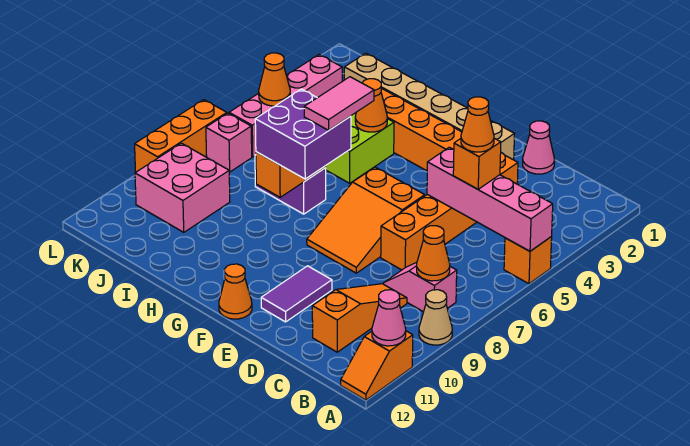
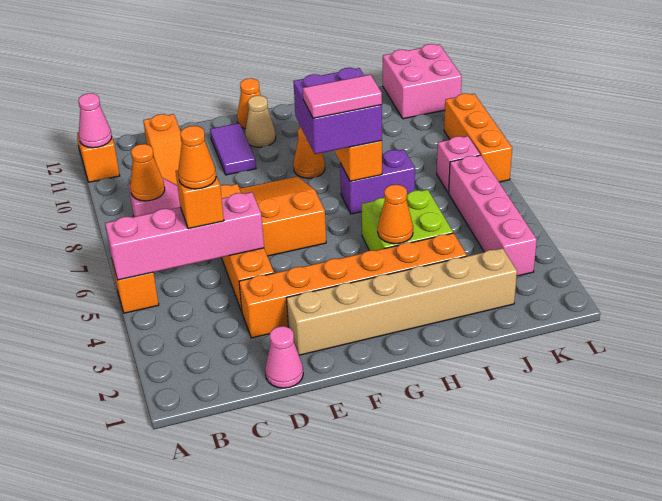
tan 1x1 cone [419,290,452,345] -> tan 1x1 cone moved to [245,96,276,147]
pink 1x2 tile [304,77,374,130] -> pink 1x2 tile turned to [303,75,382,118]
pink 2x2 brick [135,143,230,232] -> pink 2x2 brick moved to [383,44,462,119]
orange 1x1 cone [259,53,290,106] -> orange 1x1 cone moved to [293,127,325,178]

